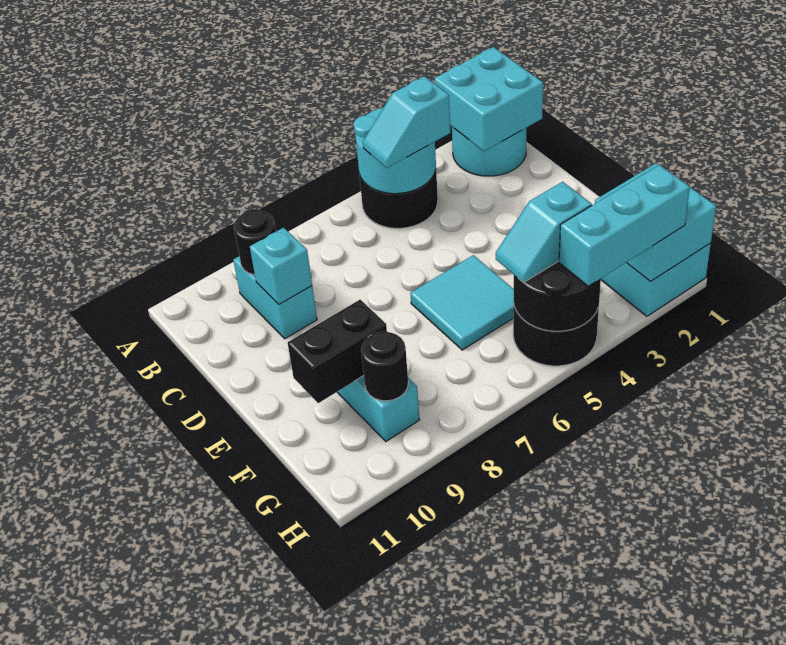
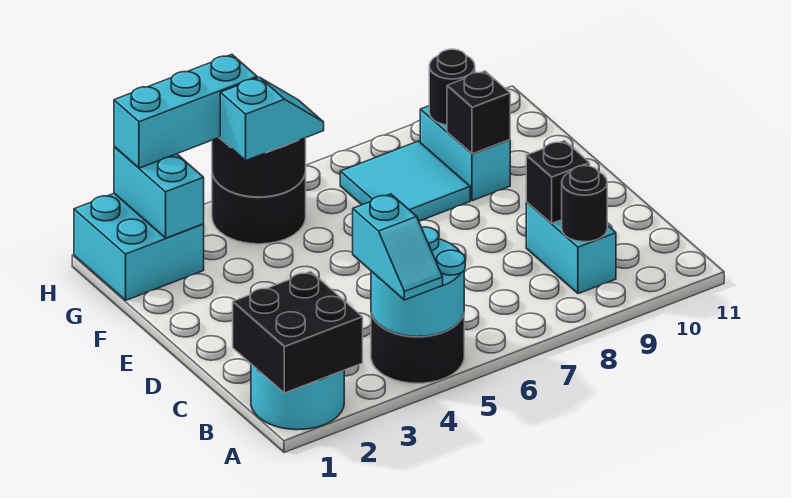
cyan 2x2 brick [435,47,543,151] -> black 2x2 brick [233,272,363,393]
cyan 1x2 slope [363,76,450,168] -> cyan 1x2 slope turned to [353,194,443,300]
cyan 1x1 brick [250,228,312,304] -> black 1x1 brick [526,141,590,224]
cyan 2x2 tile [410,255,514,350] -> cyan 2x2 tile moved to [340,141,470,221]
black 1x2 brick [288,300,387,403] -> black 1x1 brick [447,71,510,154]
cyan 2x2 brick [595,163,716,281] -> cyan 1x2 brick [114,147,204,238]

